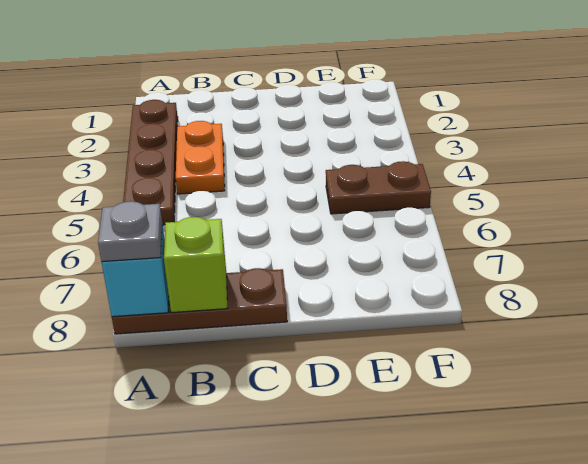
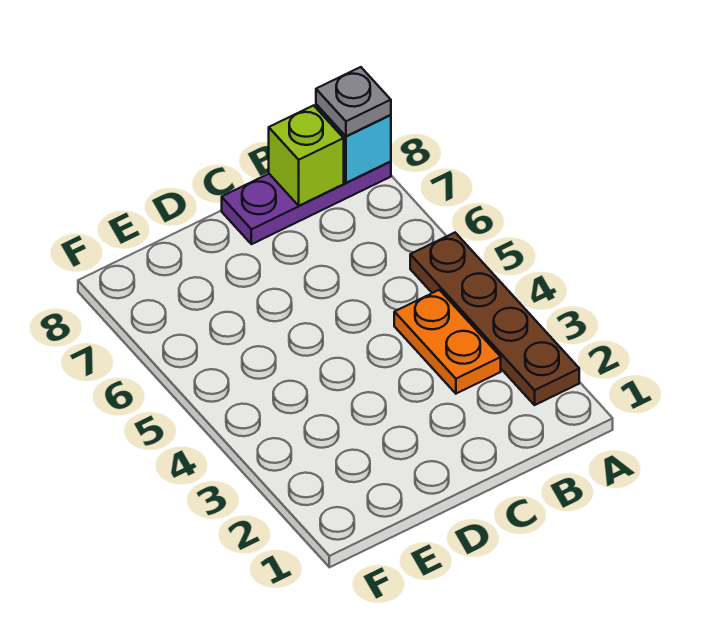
brown 1x3 plate [112,268,287,334] -> purple 1x3 plate [222,162,391,244]
brown 1x2 plate [326,161,431,214] -> none

